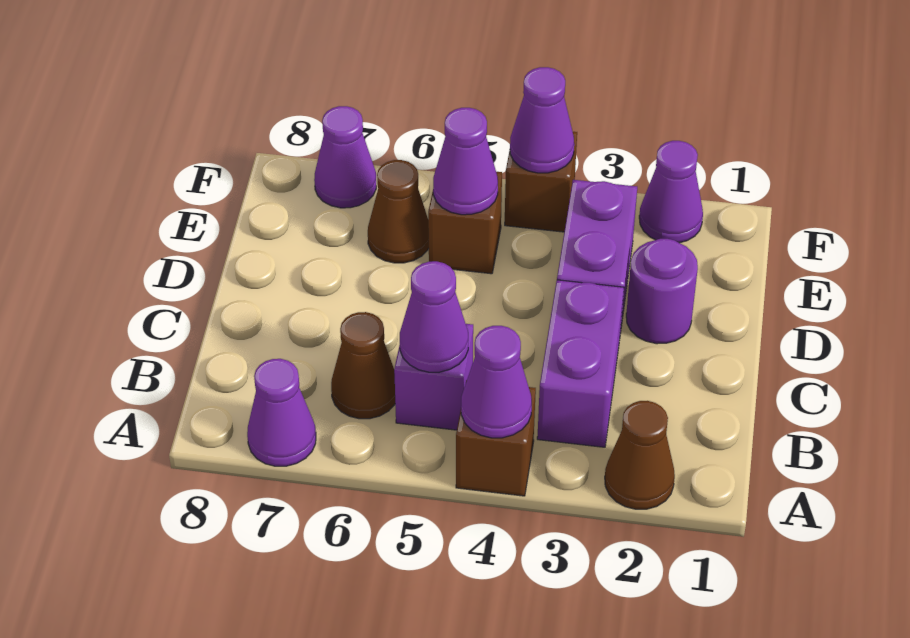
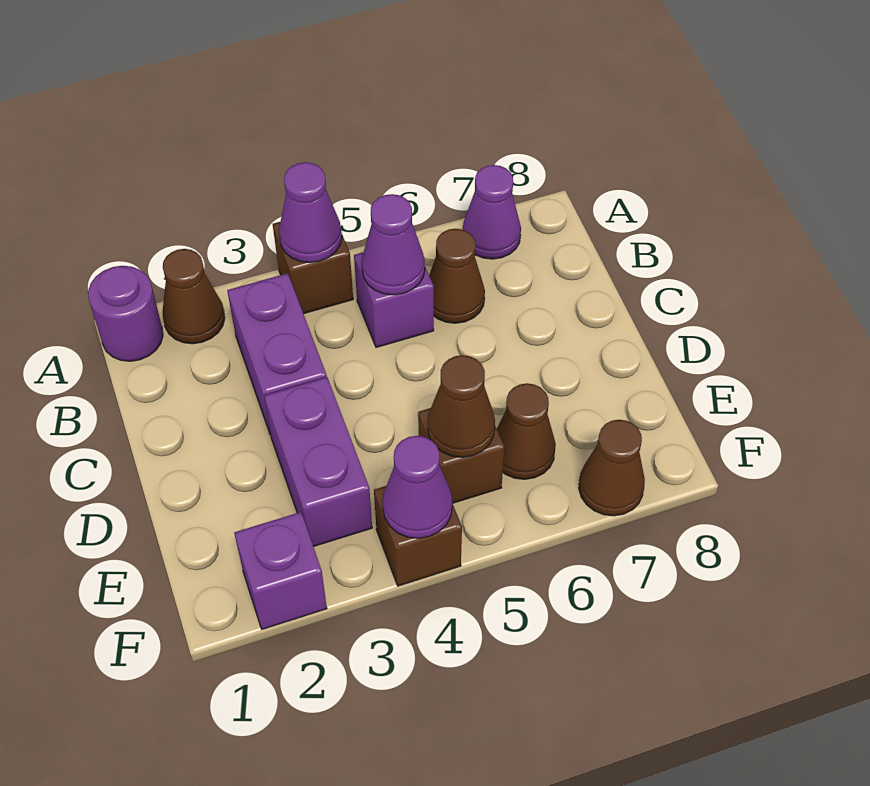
purple 1x1 round brick [626,239,698,344] -> purple 1x1 round brick moved to [88,266,163,361]
purple 1x1 cone [433,108,498,215] -> brown 1x1 cone [428,355,495,457]
purple 1x1 cone [639,141,703,243] -> purple 1x1 brick [234,512,327,629]
purple 1x1 cone [314,106,376,208] -> brown 1x1 cone [579,420,645,516]

